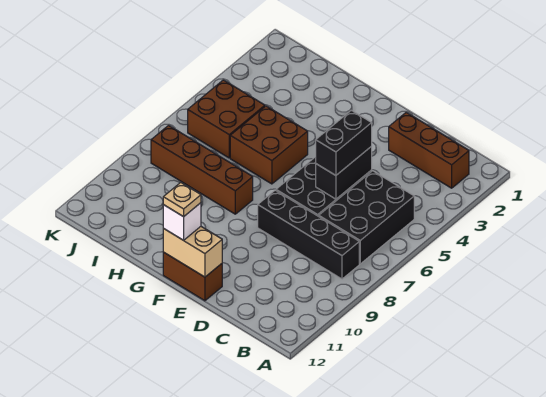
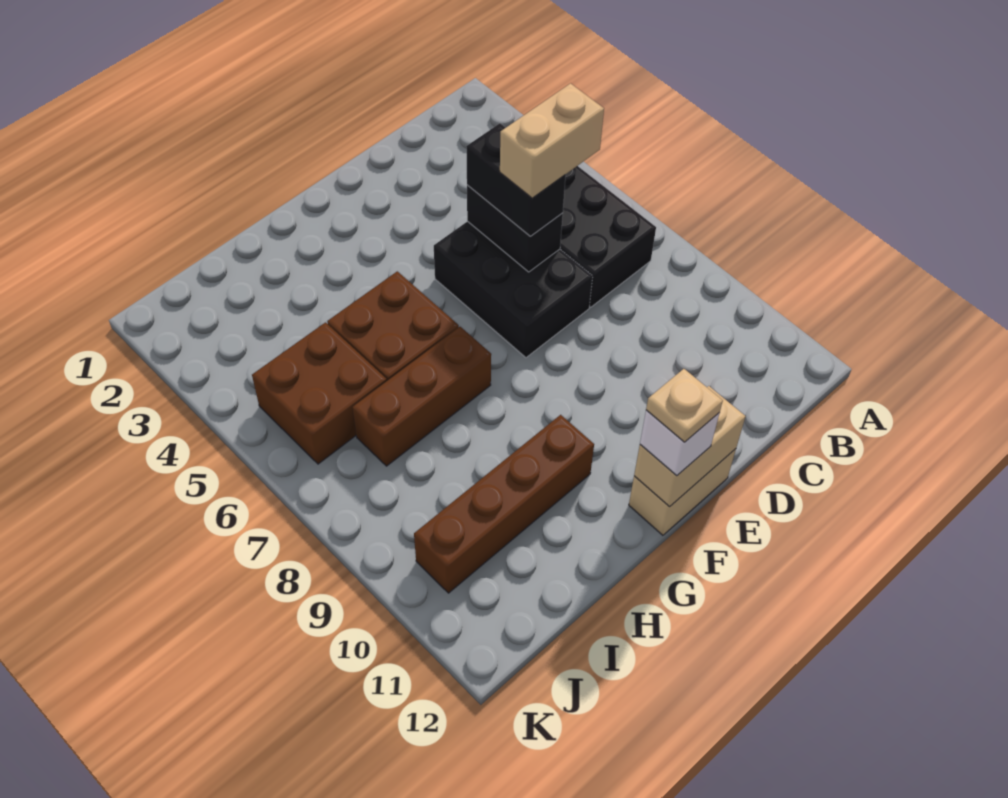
brown 1x3 brick [389,112,469,188] -> brown 1x3 brick moved to [352,327,491,466]
black 1x4 brick [258,190,359,279] -> none
none -> tan 1x2 brick [500,83,604,198]
brown 1x2 brick [163,252,222,301] -> tan 1x2 brick [629,449,736,535]
brown 1x4 brick [151,125,253,214] -> brown 1x4 brick moved to [414,415,594,593]

